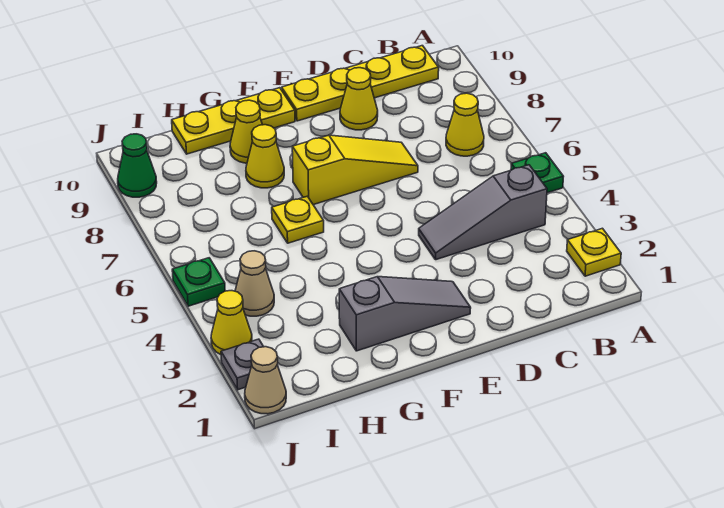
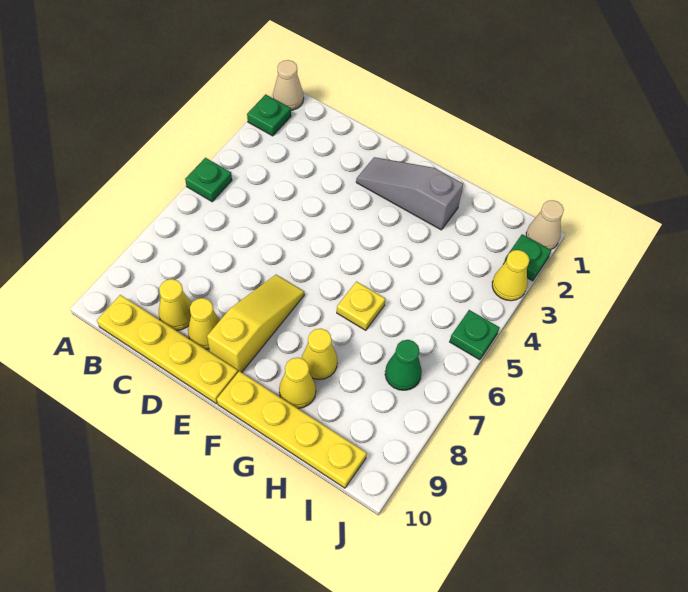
yellow 1x1 plate [567,228,621,276] -> green 1x1 plate [247,94,291,136]
grey 1x3 slope [419,165,547,260] -> none
yellow 1x1 cone [446,93,484,156] -> yellow 1x1 cone moved to [159,279,192,330]
yellow 1x3 slope [292,135,418,205] -> yellow 1x3 slope turned to [207,275,304,372]
yellow 1x3 plate [172,88,295,154] -> yellow 1x4 plate [217,371,367,488]
tan 1x1 cone [235,251,274,316] -> tan 1x1 cone moved to [273,60,304,110]
grey 1x1 plate [221,339,264,390] -> green 1x1 plate [504,234,551,281]
green 1x1 cone [118,134,157,197] -> green 1x1 cone moved to [385,340,422,390]

